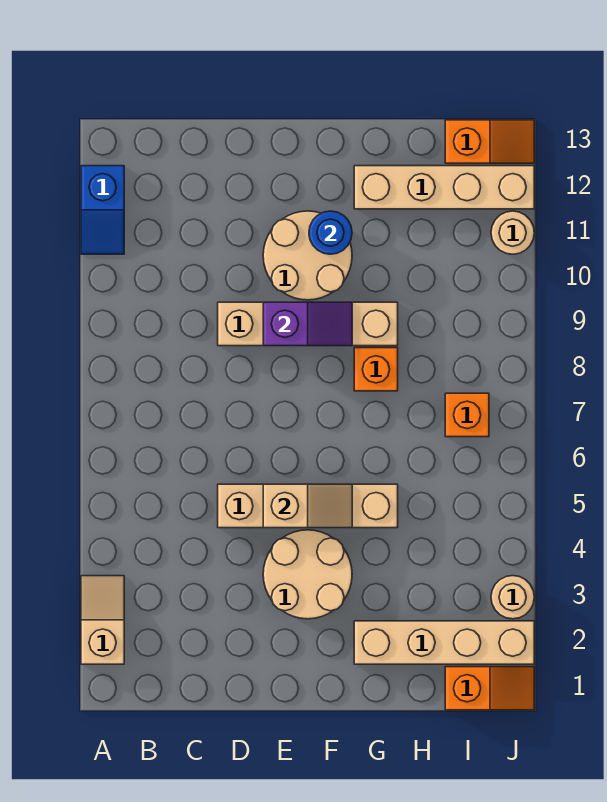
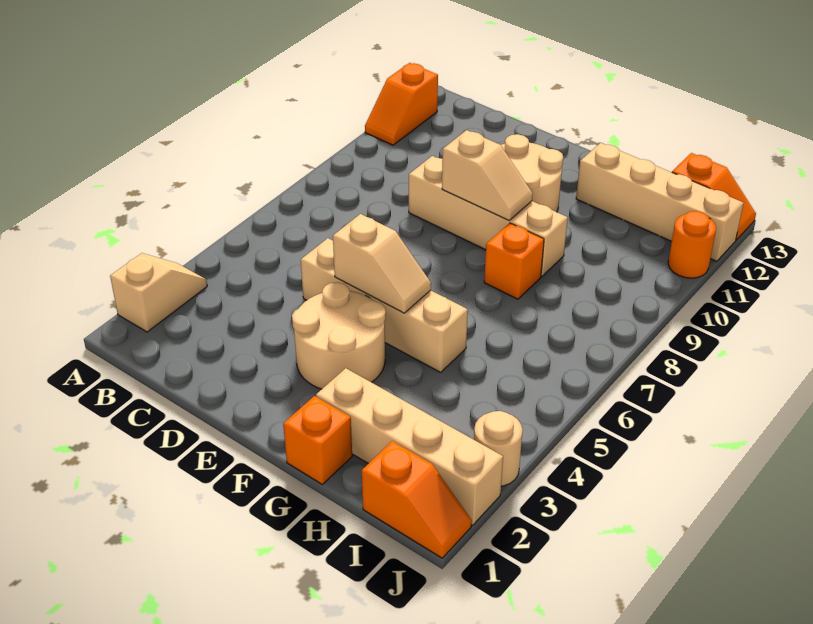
blue 1x2 slope [81,166,124,254] -> orange 1x2 slope [365,63,438,145]
purple 1x2 slope [263,302,352,346] -> tan 1x2 slope [442,130,533,220]
blue 1x1 round brick [309,211,352,254] -> none
orange 1x1 brick [445,393,489,437] -> orange 1x1 brick moved to [283,396,352,484]
tan 1x1 round brick [491,211,534,254] -> orange 1x1 round brick [668,211,716,278]

